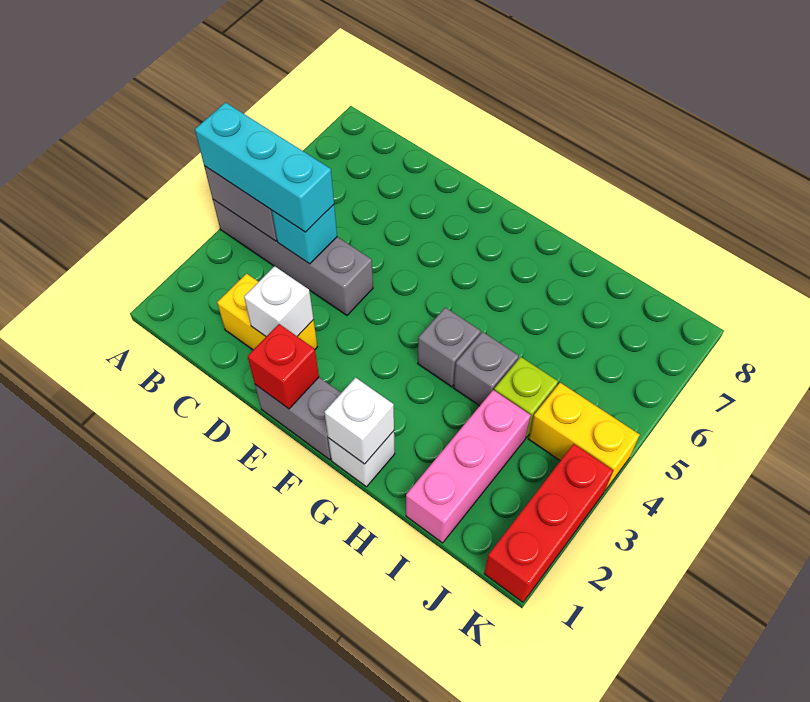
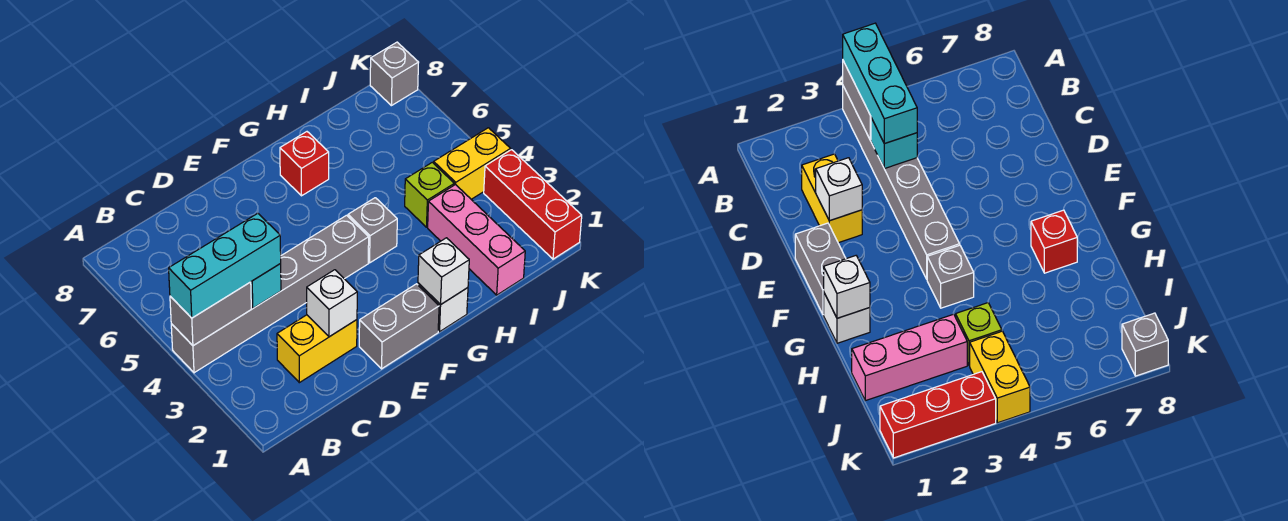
grey 1x4 brick [213,200,373,315] -> grey 1x6 brick [171,215,369,373]
red 1x1 brick [248,324,319,409] -> red 1x1 brick moved to [280,132,329,196]
grey 1x1 brick [454,332,519,406] -> grey 1x1 brick moved to [370,42,419,106]

